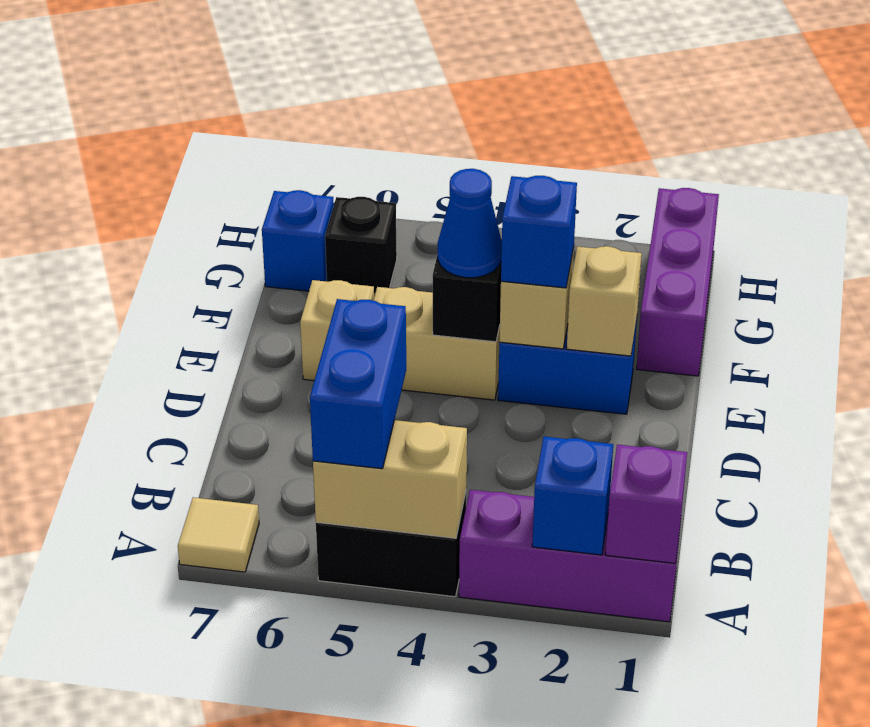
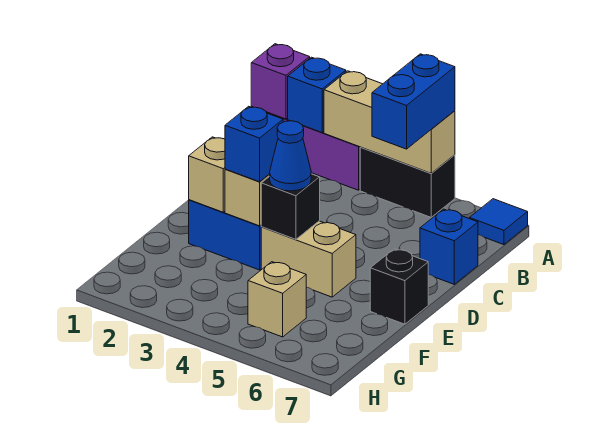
tan 1x2 brick [313,420,467,538] -> tan 1x3 brick [324,71,455,173]
tan 1x1 tile [178,497,259,572] -> blue 1x1 tile [469,199,528,245]
tan 1x1 brick [300,280,374,381] -> tan 1x1 brick moved to [248,262,306,337]
purple 1x3 brick [637,188,719,376] -> none
black 1x1 brick [325,197,397,297] -> black 1x1 brick moved to [370,249,428,324]
blue 1x1 brick [262,190,334,291] -> blue 1x1 brick moved to [420,209,478,284]

